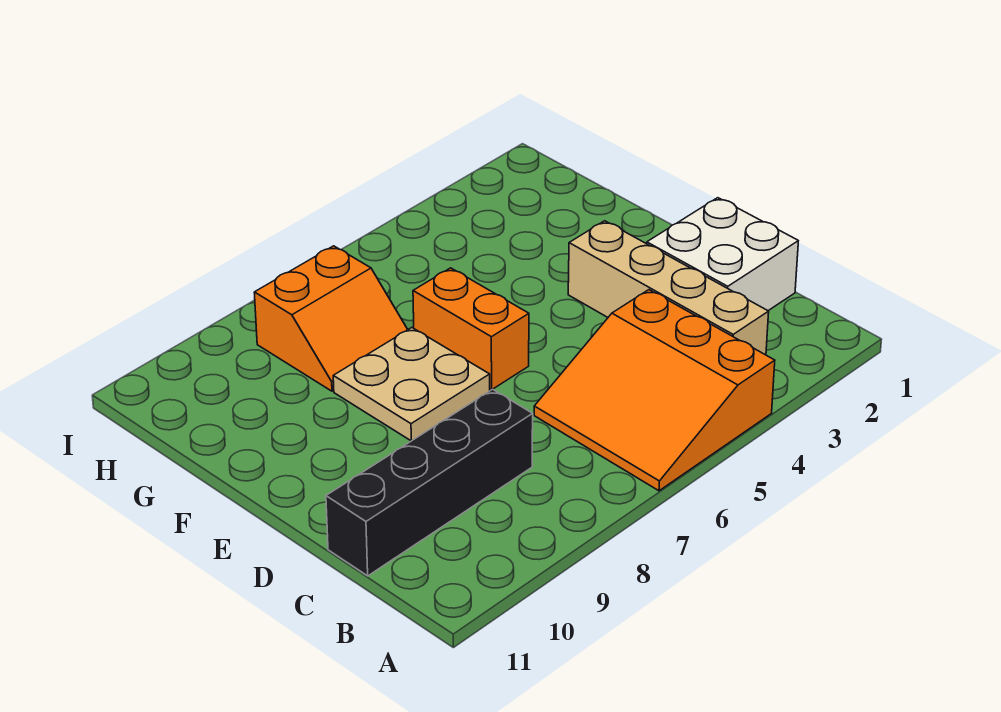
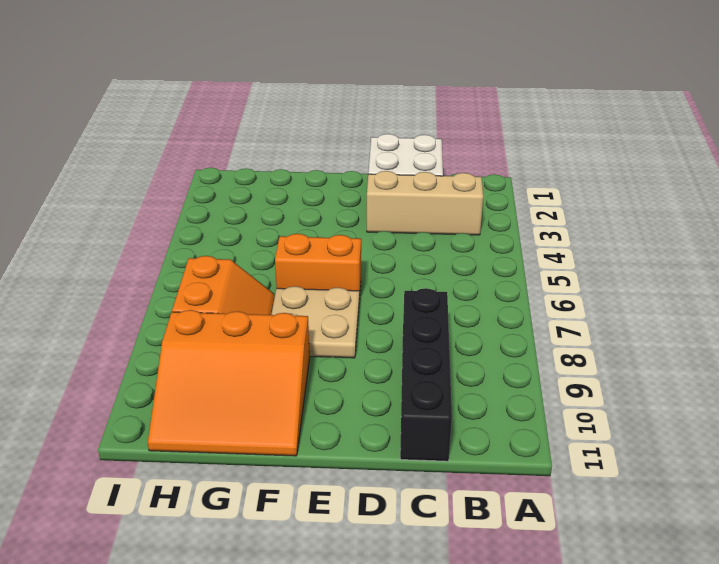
orange 3x3 slope [534,290,775,491] -> orange 3x3 slope moved to [148,310,310,456]
tan 1x4 brick [568,221,769,355] -> tan 1x3 brick [367,171,483,235]

